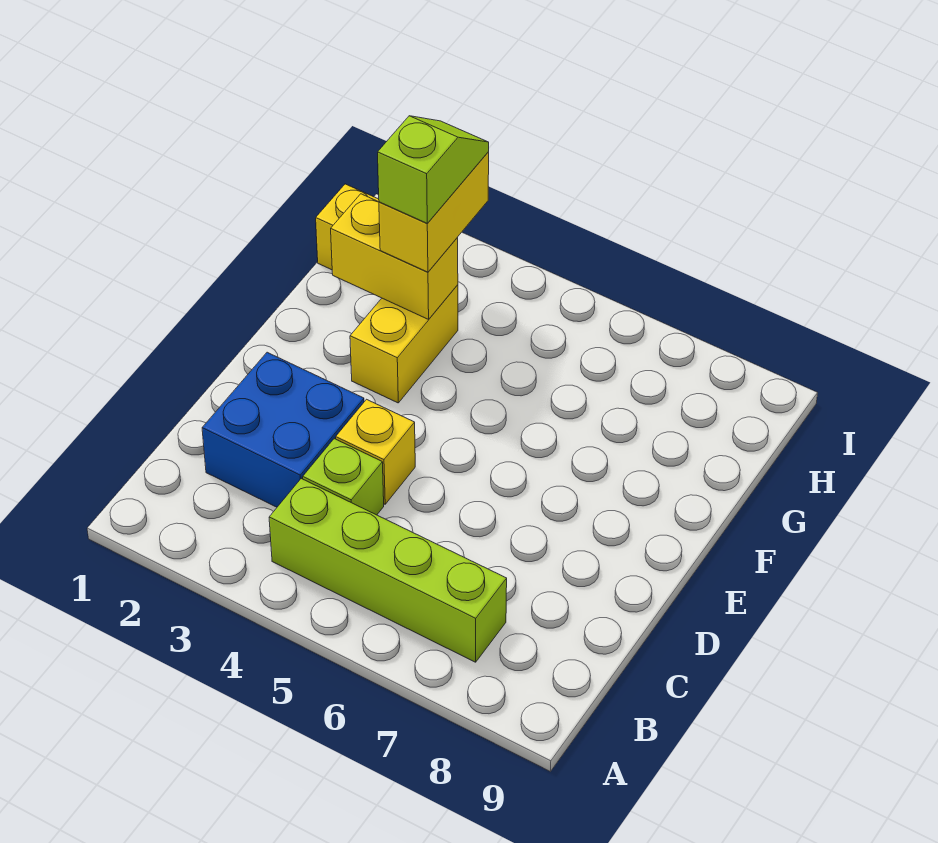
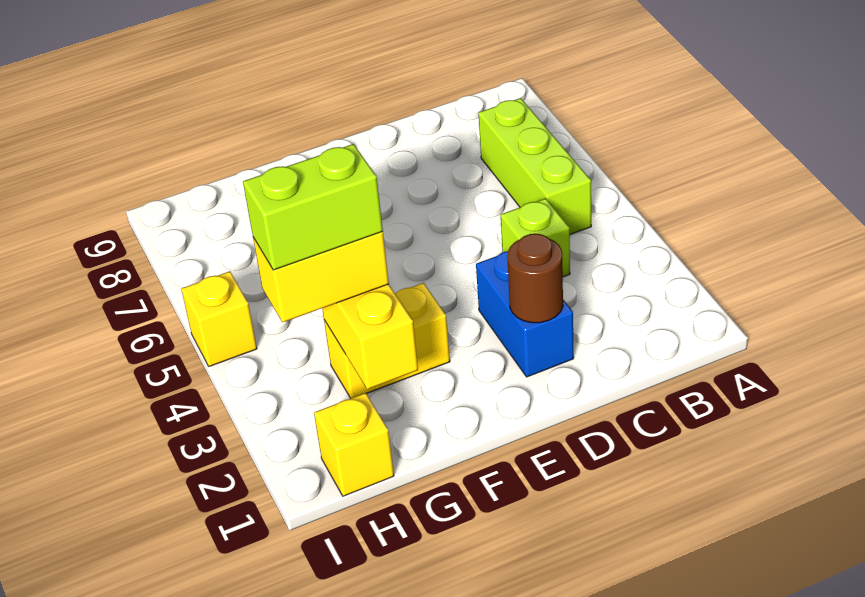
lime 1x4 brick [269,479,507,662] -> lime 1x3 brick [479,98,591,234]
blue 2x2 brick [202,352,364,507] -> blue 1x2 brick [476,251,574,377]
none -> brown 1x1 round brick [507,234,563,323]
yellow 1x1 brick [336,399,415,504] -> yellow 1x1 brick moved to [182,271,257,366]
lime 1x2 slope [378,116,489,223] -> lime 1x2 brick [243,144,383,270]

